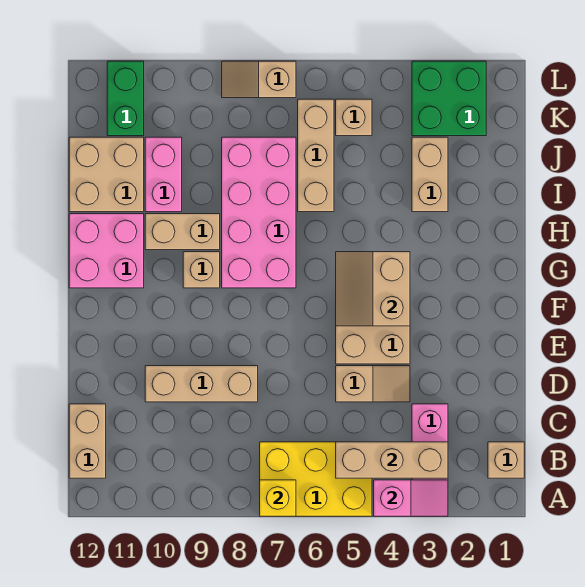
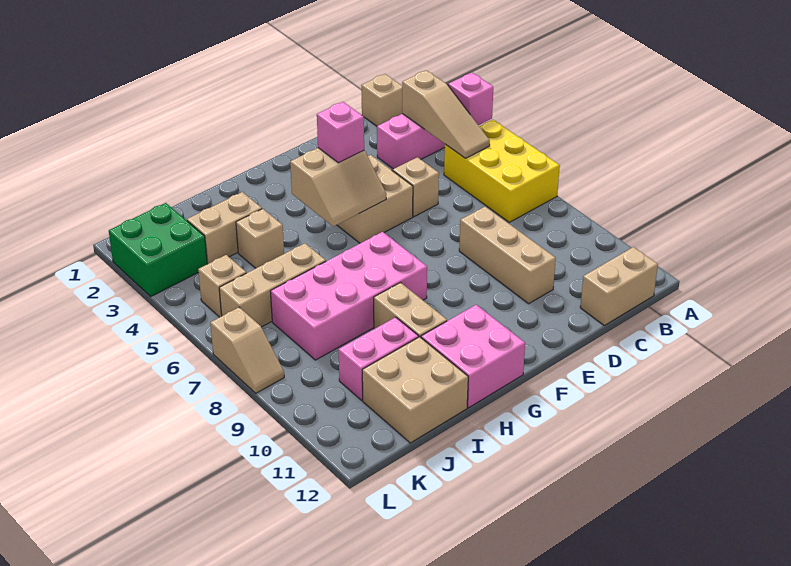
yellow 1x1 brick [260,480,296,516] -> none
tan 1x3 brick [336,442,448,478] -> tan 1x3 slope [402,70,490,158]
none -> pink 1x1 brick [317,102,364,163]
tan 1x1 brick [183,252,220,288] -> tan 1x1 brick moved to [236,209,284,268]
green 1x2 brick [107,61,144,136] -> none

